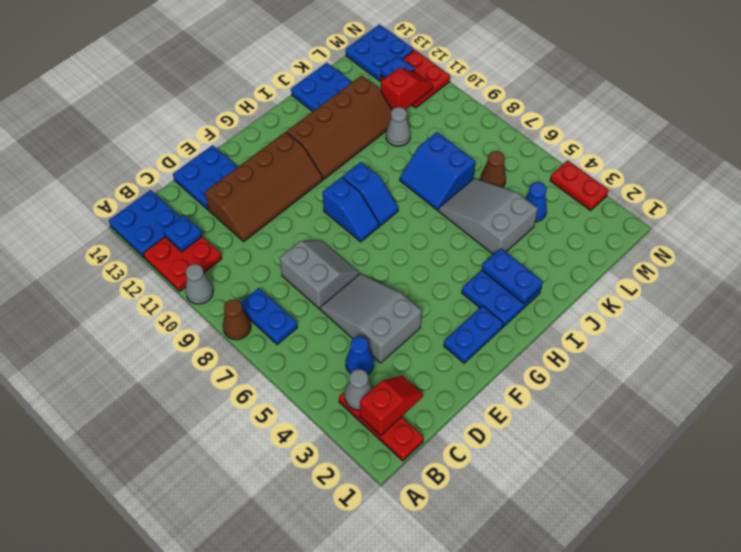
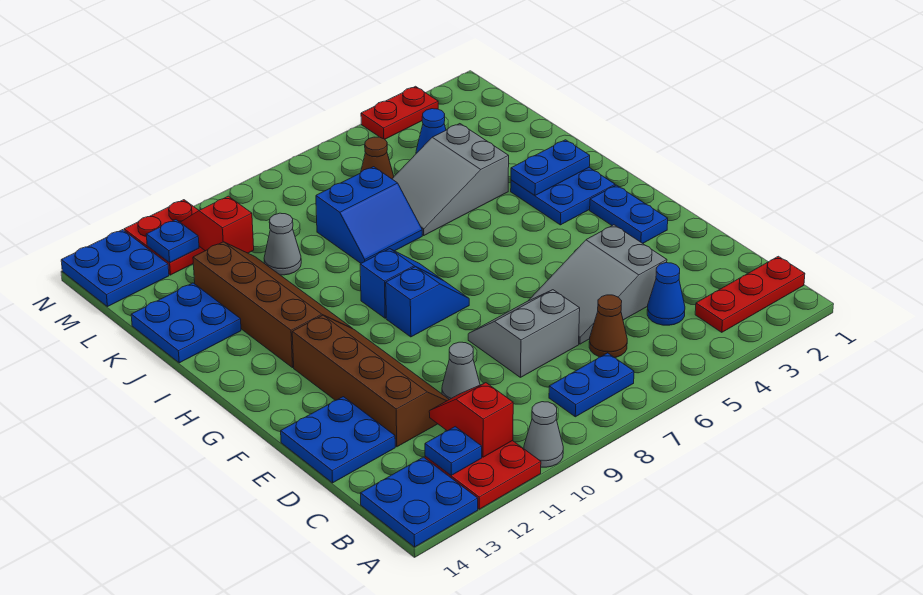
brown 1x1 cone [223,300,251,340] -> brown 1x1 cone moved to [589,295,627,358]
red 1x2 slope [360,376,423,435] -> red 1x2 slope moved to [429,383,513,457]
grey 1x1 cone [345,369,372,410] -> grey 1x1 cone moved to [442,342,480,400]

